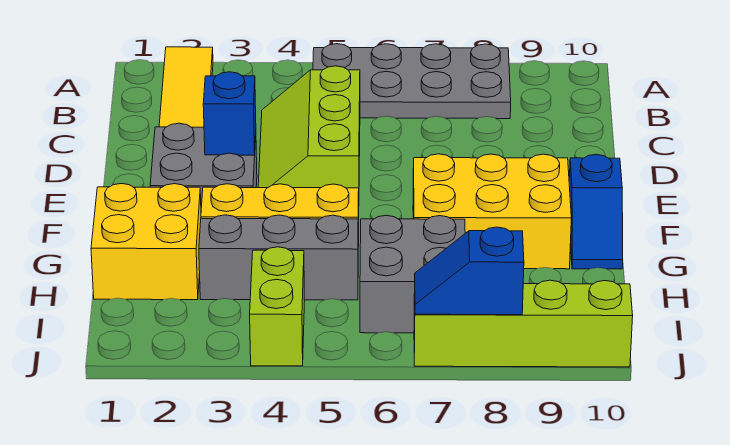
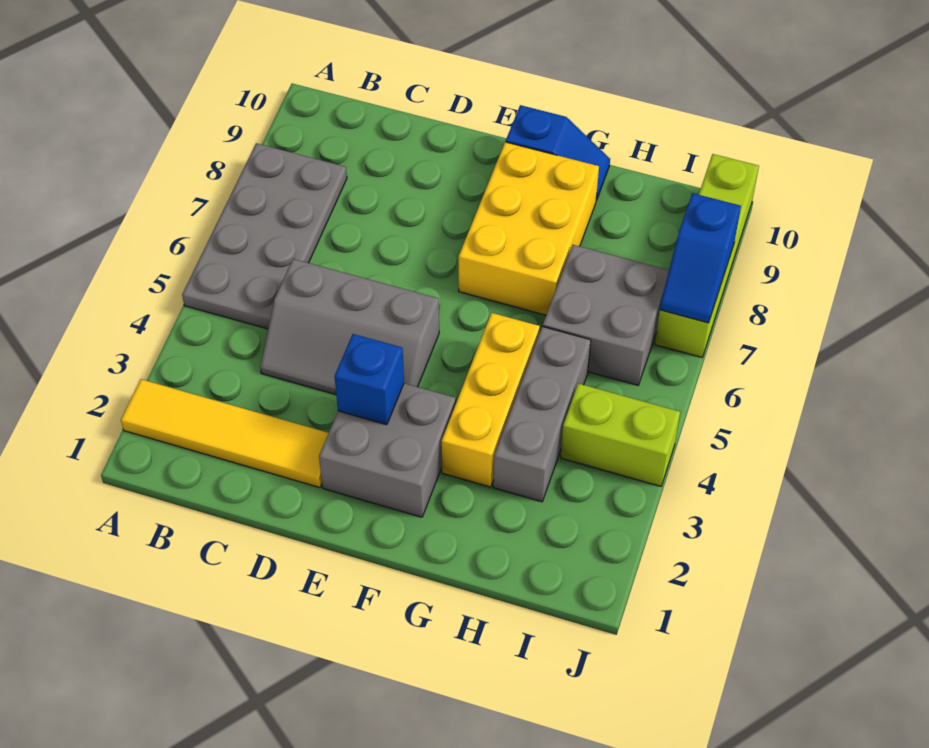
lime 2x3 slope [258,66,360,188] -> grey 2x3 slope [260,259,439,395]
yellow 2x2 brick [91,184,201,300] -> none

